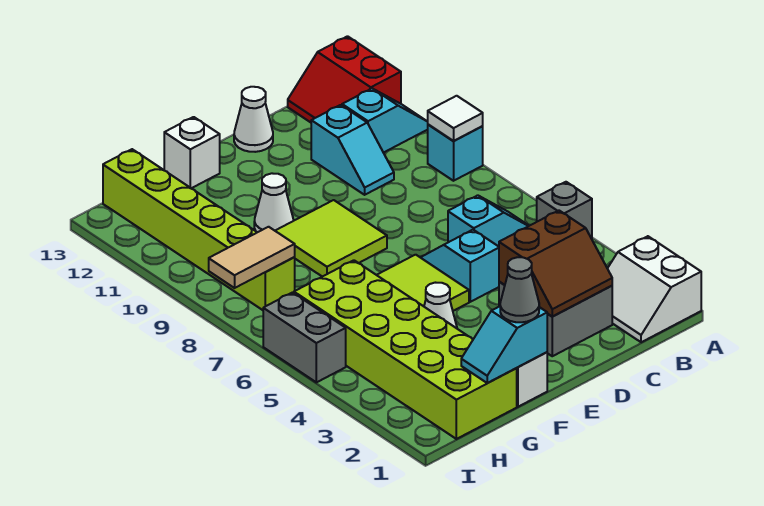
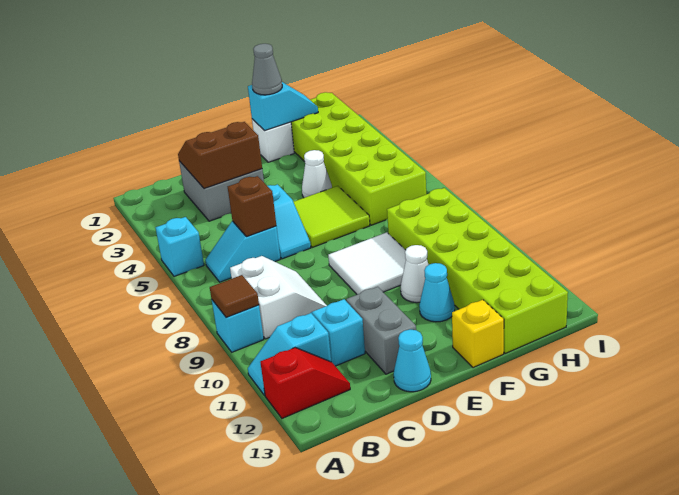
white 2x2 slope [607,236,701,342] -> white 2x2 slope moved to [230,256,327,339]
grey 1x1 brick [537,182,592,239] -> cyan 1x1 brick [156,217,204,276]
white 1x1 tile [428,96,483,141] -> brown 1x1 tile [210,275,259,317]
red 2x2 slope [288,36,401,122] -> red 1x2 slope [260,348,350,418]
none -> brown 1x1 brick [228,176,276,237]
white 1x1 cone [234,87,273,152] -> cyan 1x1 cone [394,329,431,392]
lime 2x2 tile [275,200,387,277] -> white 2x2 tile [328,232,406,295]
none -> cyan 1x1 cone [419,263,455,322]
white 1x1 brick [164,117,220,188] -> yellow 1x1 brick [452,300,504,368]
lime 1x6 brick [103,149,295,310] -> lime 2x6 brick [387,188,568,353]
tan 1x2 tile [209,227,295,288] -> none
grey 1x2 brick [263,293,346,382] -> grey 1x2 brick moved to [346,287,416,374]

